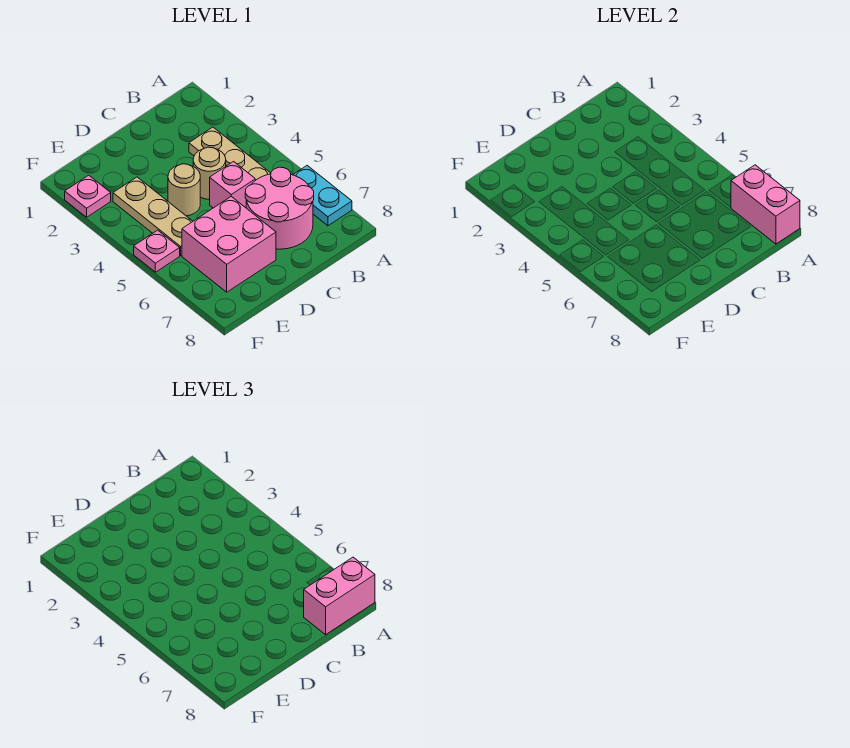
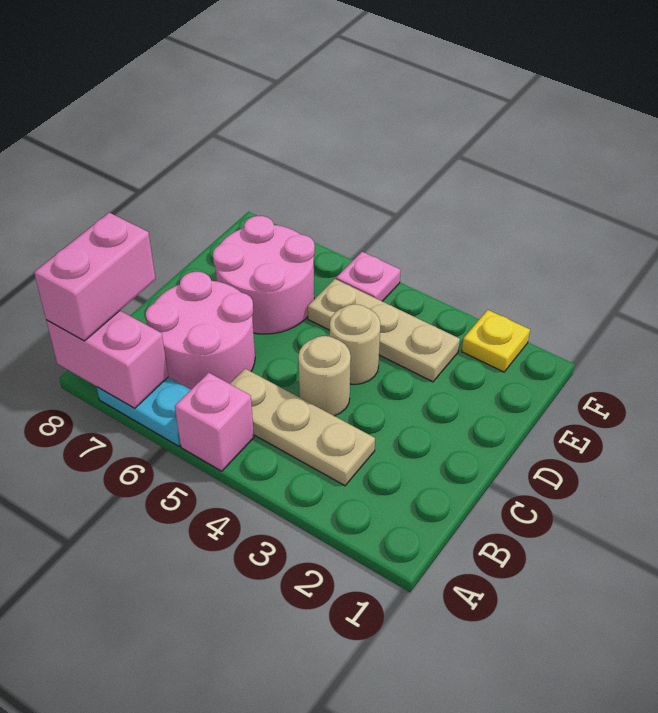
pink 1x1 brick [210,162,255,208] -> pink 1x1 brick moved to [175,373,254,471]
pink 2x2 brick [182,196,276,292] -> pink 2x2 round brick [213,216,315,334]
pink 1x1 plate [65,175,111,217] -> yellow 1x1 plate [462,310,530,372]

